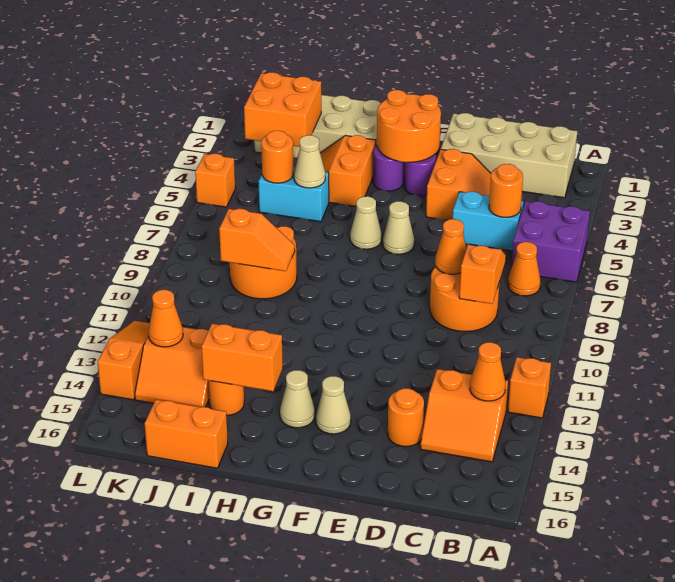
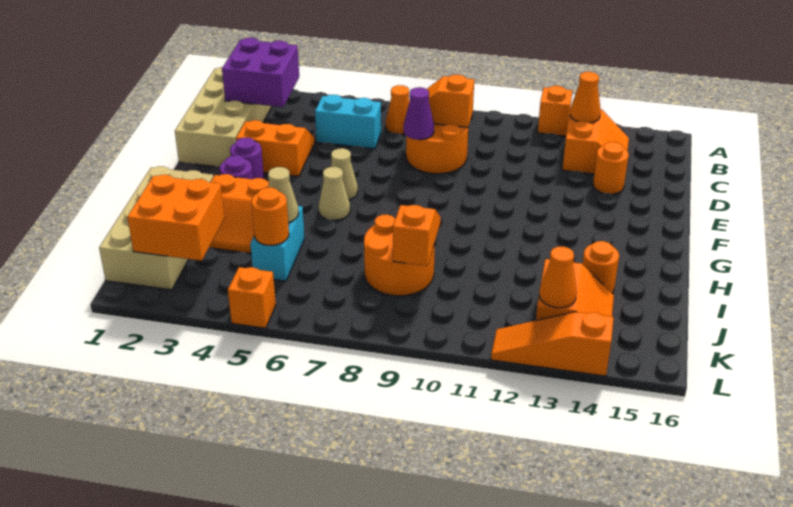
purple 2x2 brick [512,201,590,282] -> purple 2x2 brick moved to [222,38,299,107]
cyan 1x2 brick [453,192,523,251] -> cyan 1x2 brick turned to [315,95,381,149]
orange 1x1 round brick [489,164,523,217] -> none
orange 1x1 cone [435,219,466,274] -> purple 1x1 cone [404,87,434,140]
orange 2x2 round brick [377,90,441,162] -> none
tan 1x1 cone [316,376,351,434] -> none
tan 1x1 cone [280,370,315,428] -> none
orange 1x2 brick [201,324,283,391] -> none
orange 1x2 brick [145,399,228,468] -> none

